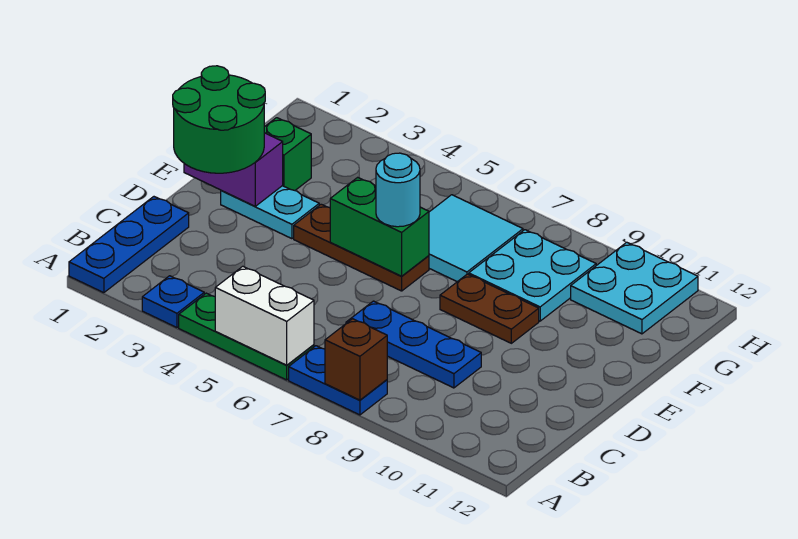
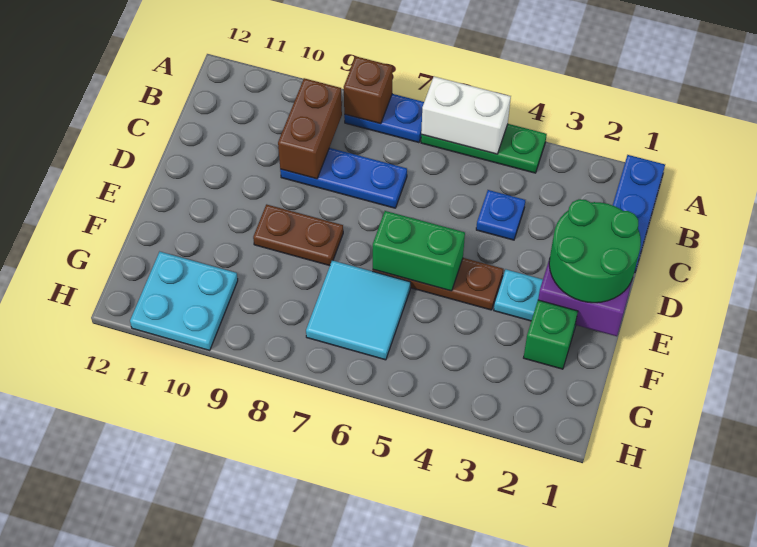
blue 1x1 plate [142,276,204,328] -> blue 1x1 plate moved to [476,190,525,240]
none -> brown 1x2 brick [278,78,342,179]
cyan 1x1 round brick [376,153,420,227] -> none
cyan 2x2 plate [469,230,596,321] -> none

